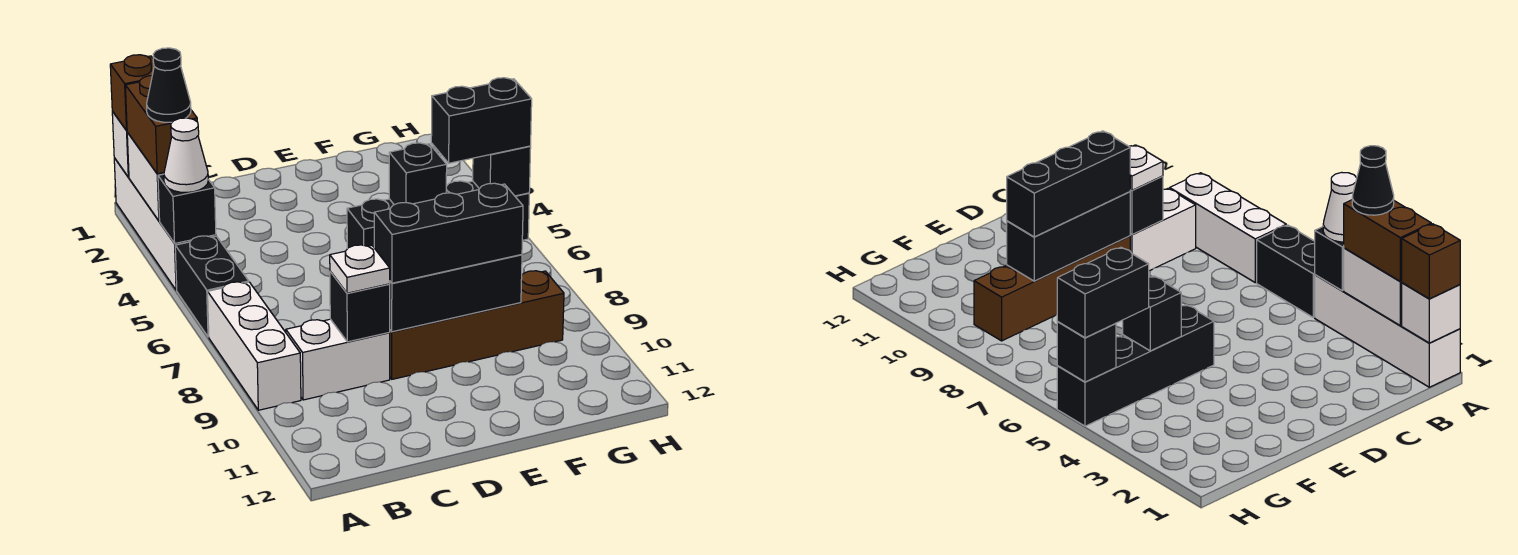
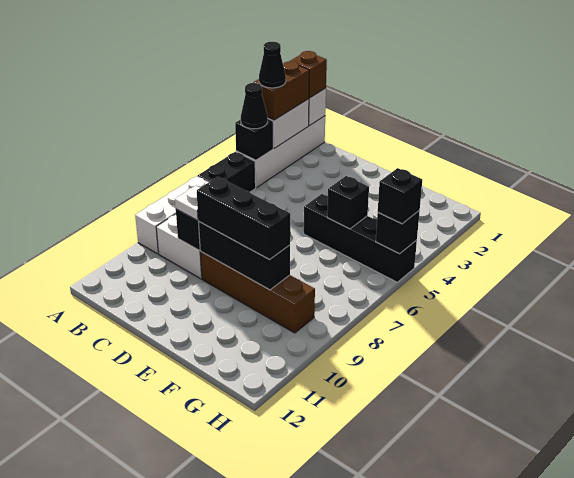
white 1x1 cone [164,118,208,193] -> black 1x1 cone [241,83,268,129]
black 1x2 brick [431,78,532,163] -> black 1x1 brick [378,168,422,224]

